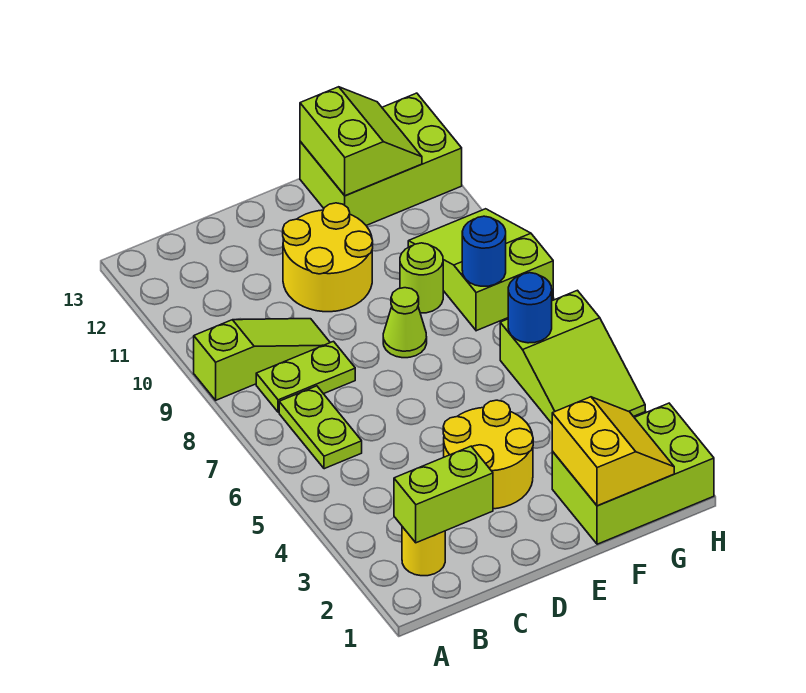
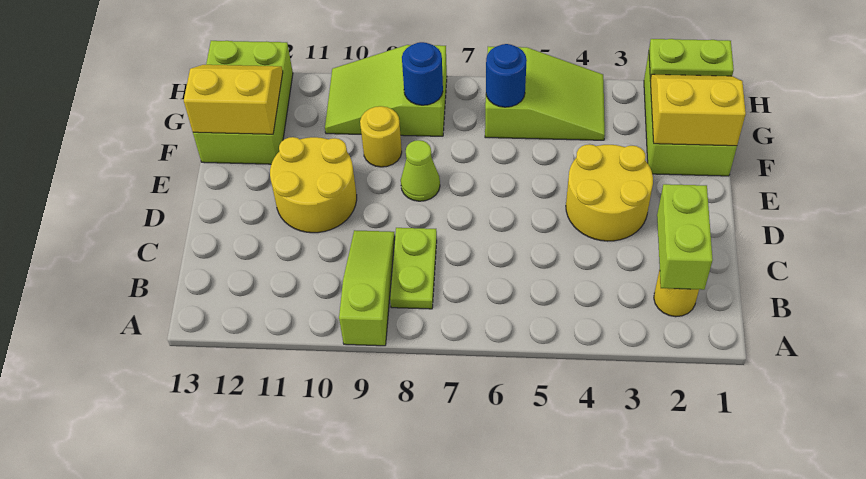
lime 1x2 plate [279,386,362,469] -> lime 1x2 plate moved to [649,39,734,79]
lime 1x1 round brick [400,243,443,313] -> yellow 1x1 round brick [360,106,402,167]
lime 2x2 slope [300,87,422,196] -> yellow 2x2 slope [184,65,283,134]

